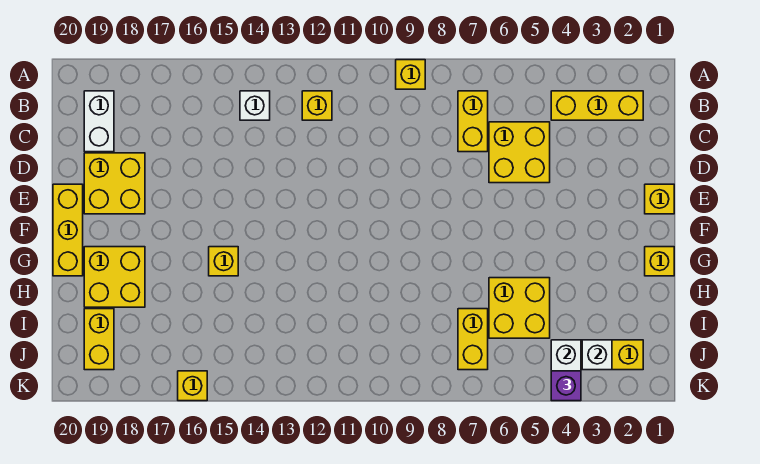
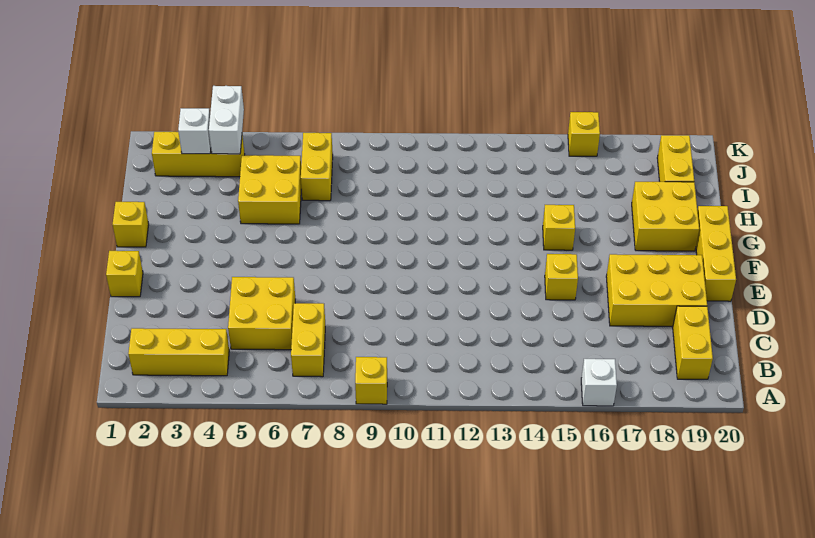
yellow 1x1 brick [302,91,332,120] -> yellow 1x1 brick moved to [545,254,578,300]
white 1x1 brick [240,91,270,120] -> white 1x1 brick moved to [581,359,617,406]
white 1x2 brick [84,91,114,152] -> yellow 1x2 brick [673,306,713,379]
yellow 2x2 brick [84,153,145,214] -> yellow 2x3 brick [606,254,707,326]
purple 1x1 brick [551,371,581,401] -> none

